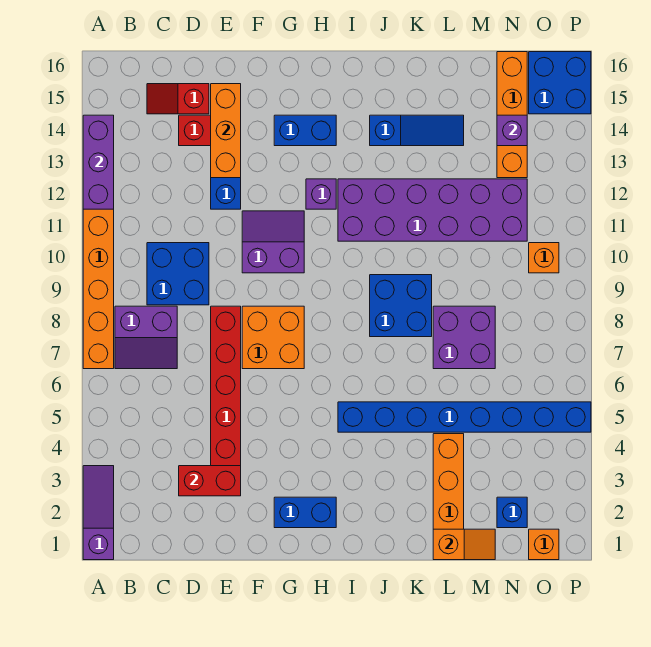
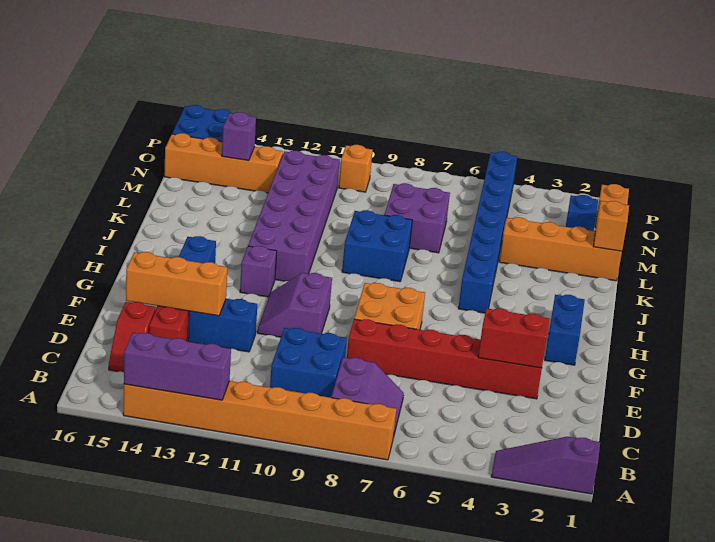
red 1x2 brick [179,466,241,496] -> red 1x2 brick turned to [478,308,550,368]
blue 1x3 slope [370,115,464,146] -> none

